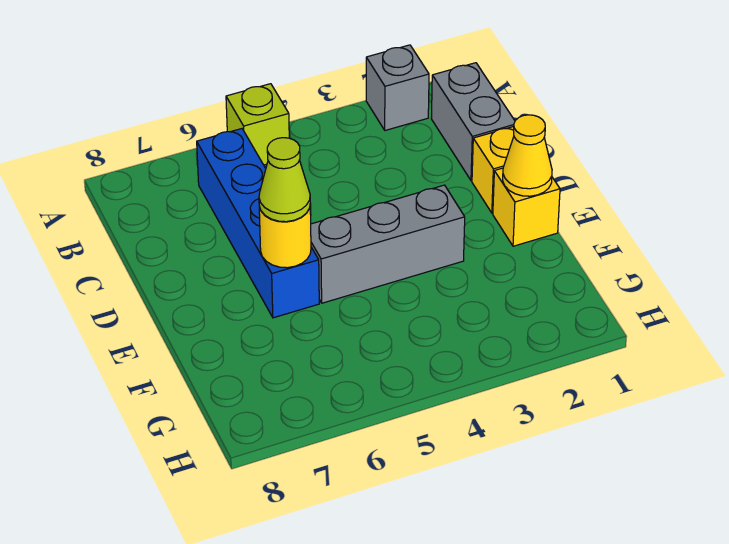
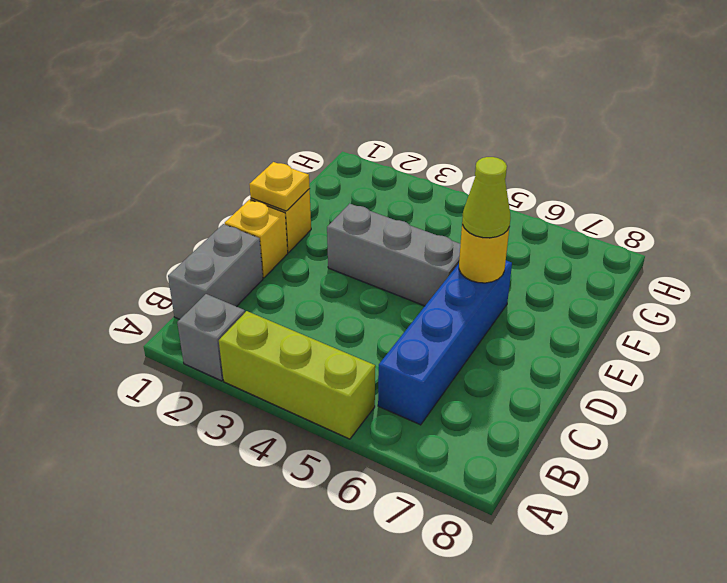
lime 1x1 brick [226,84,289,165] -> lime 1x3 brick [219,311,375,439]
yellow 1x1 cone [503,115,552,196] -> yellow 1x1 plate [249,162,310,211]

